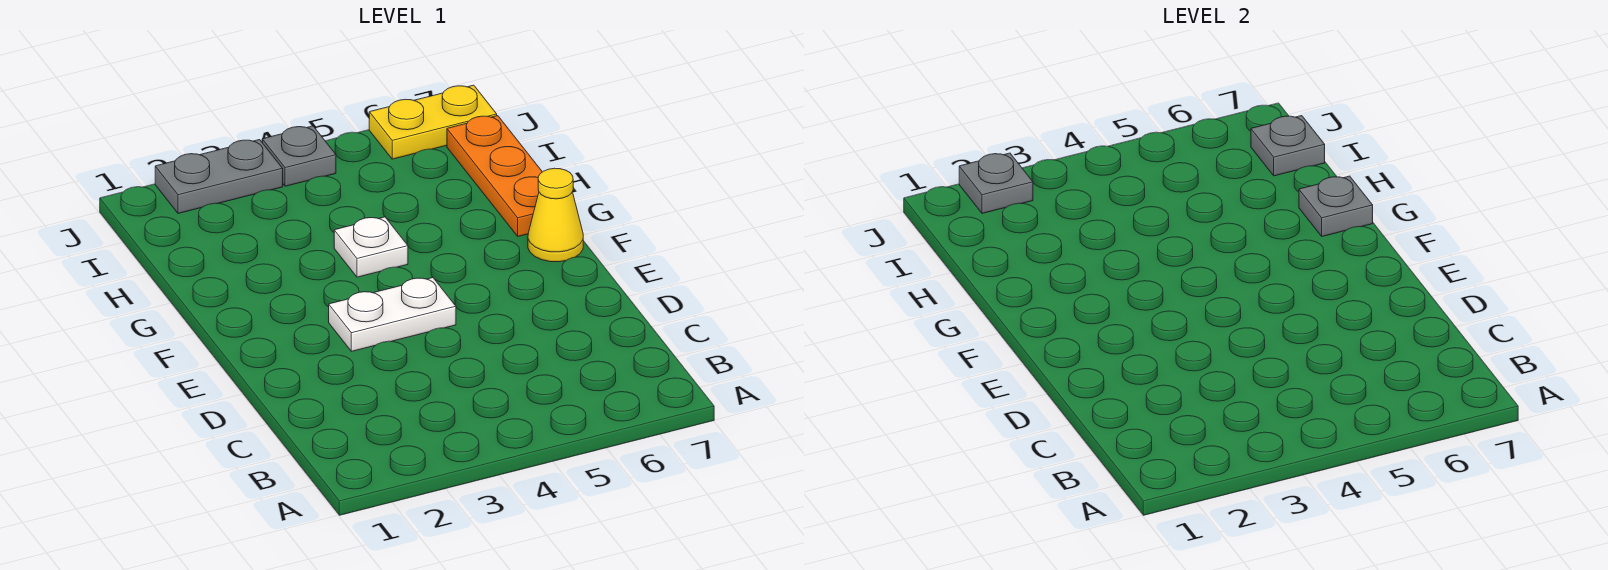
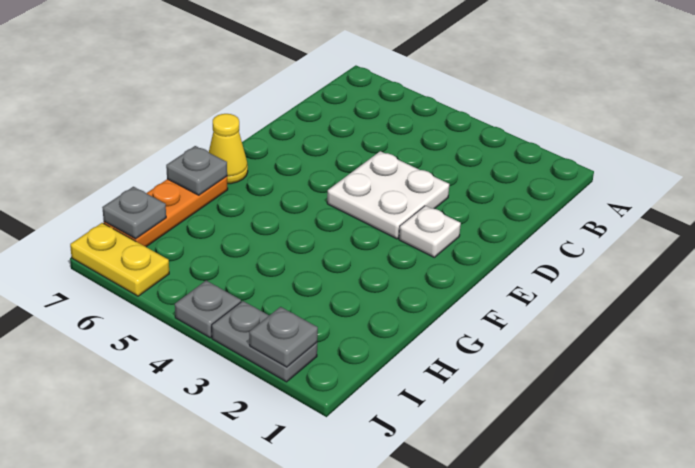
white 1x2 plate [329,278,456,351] -> white 2x2 plate [327,151,449,239]
white 1x1 plate [334,217,408,277] -> white 1x1 plate moved to [399,206,461,257]

